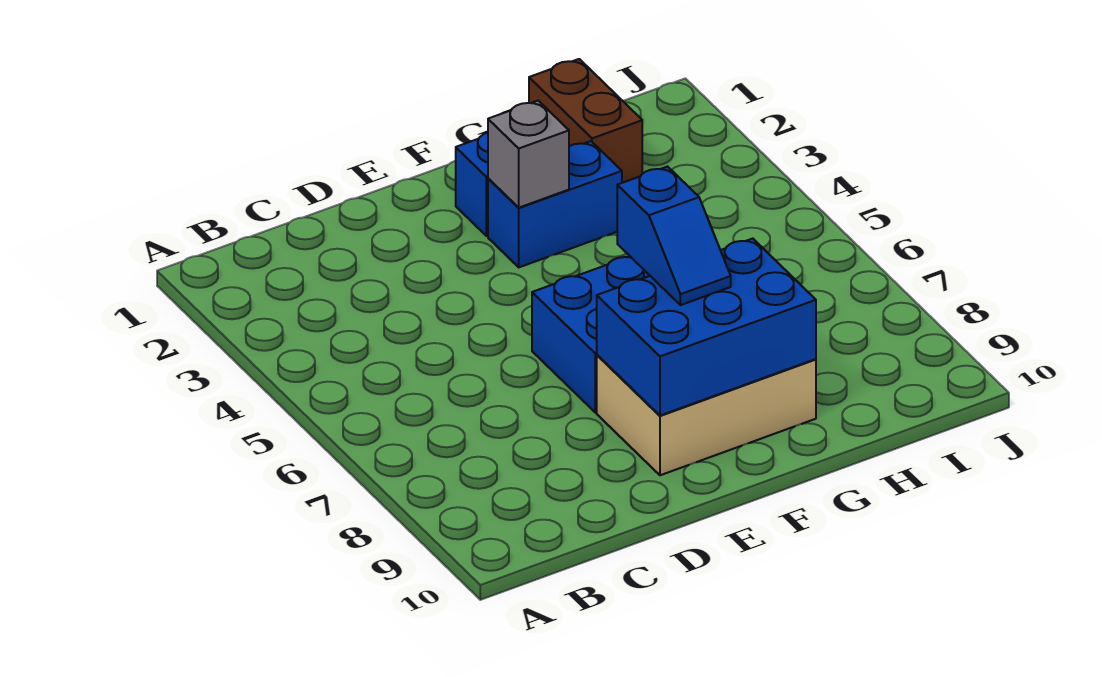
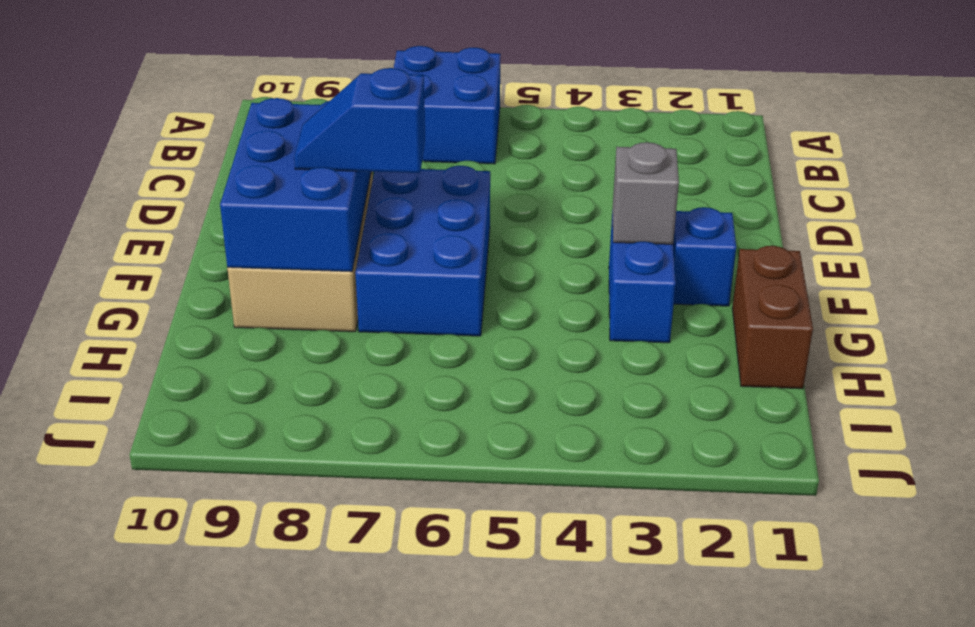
none -> blue 2x2 brick [394,46,501,164]
brown 1x2 brick [529,59,642,183] -> brown 1x2 brick turned to [732,246,813,389]

